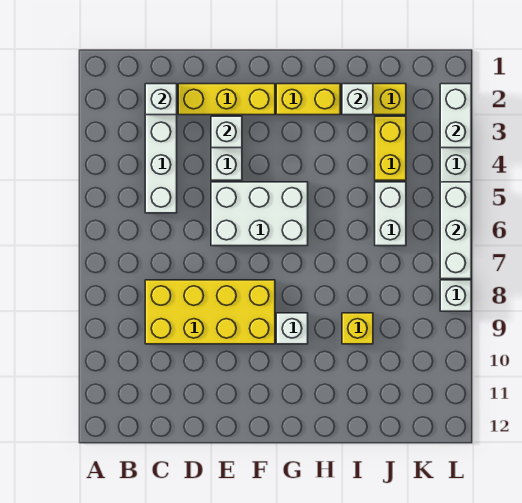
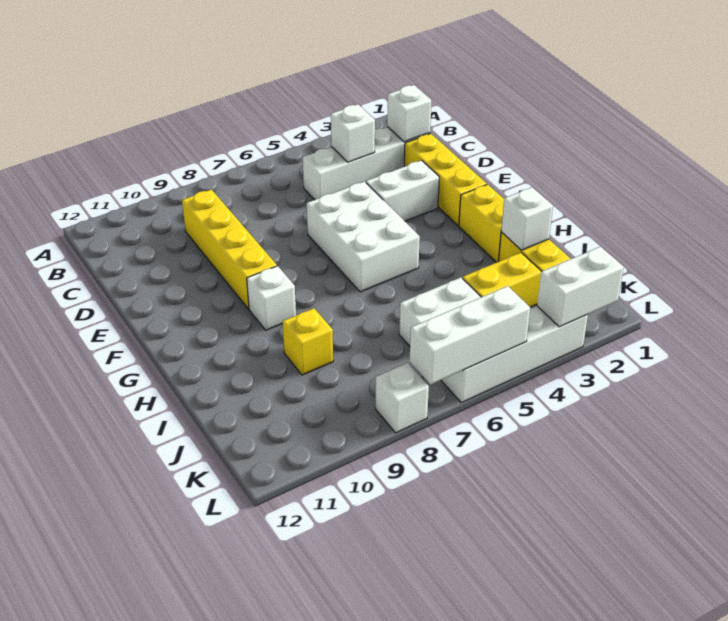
yellow 2x4 brick [145,280,275,344] -> yellow 1x4 brick [182,189,277,309]
white 1x1 brick [211,116,242,148] -> white 1x1 brick moved to [331,104,375,162]

